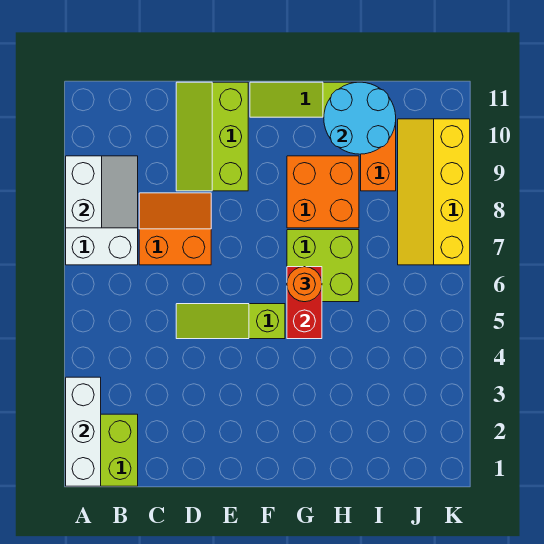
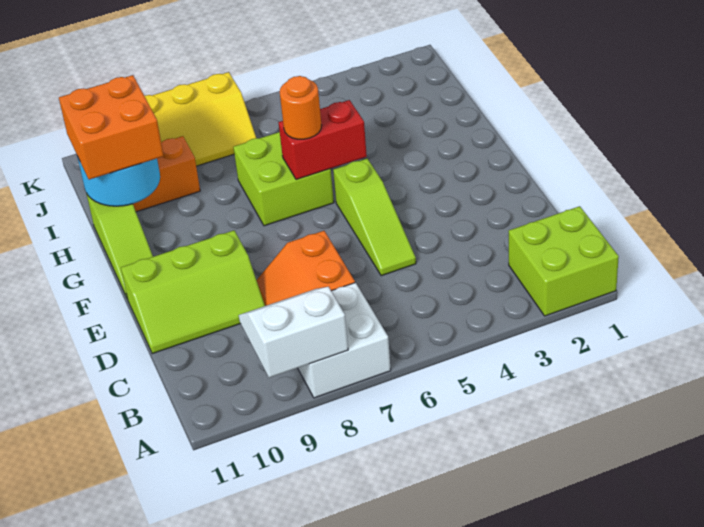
white 1x3 brick [66,377,101,486] -> none
orange 2x2 brick [287,156,359,228] -> orange 2x2 brick moved to [59,75,164,180]

